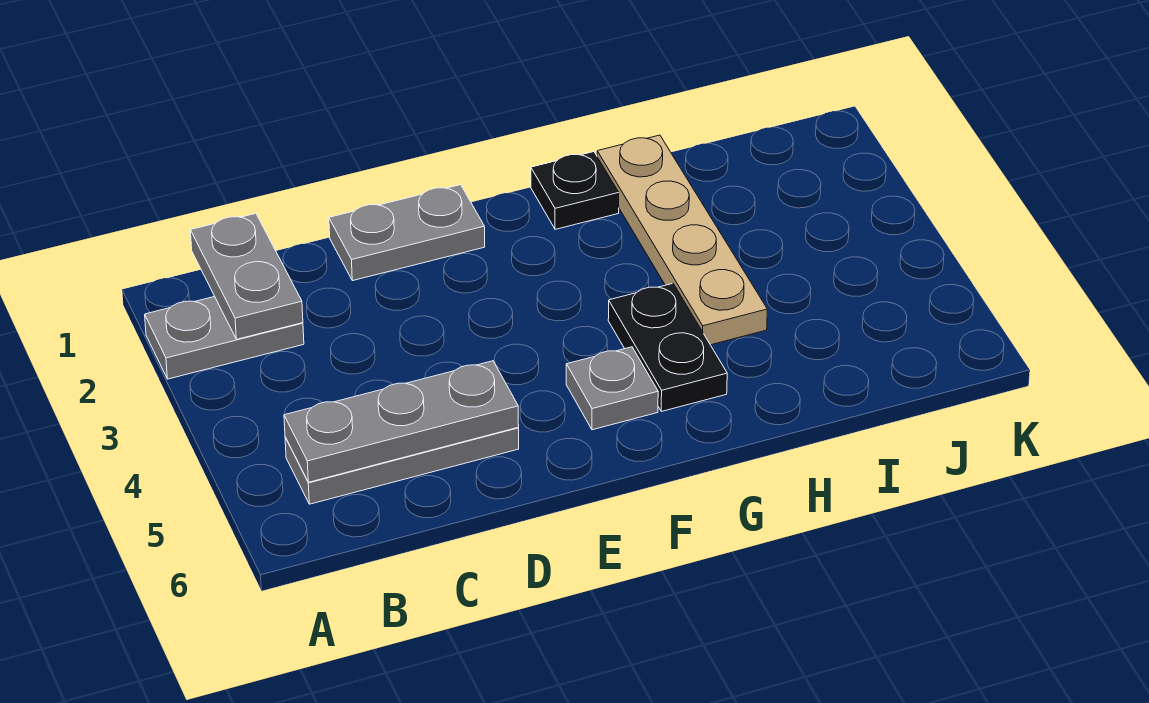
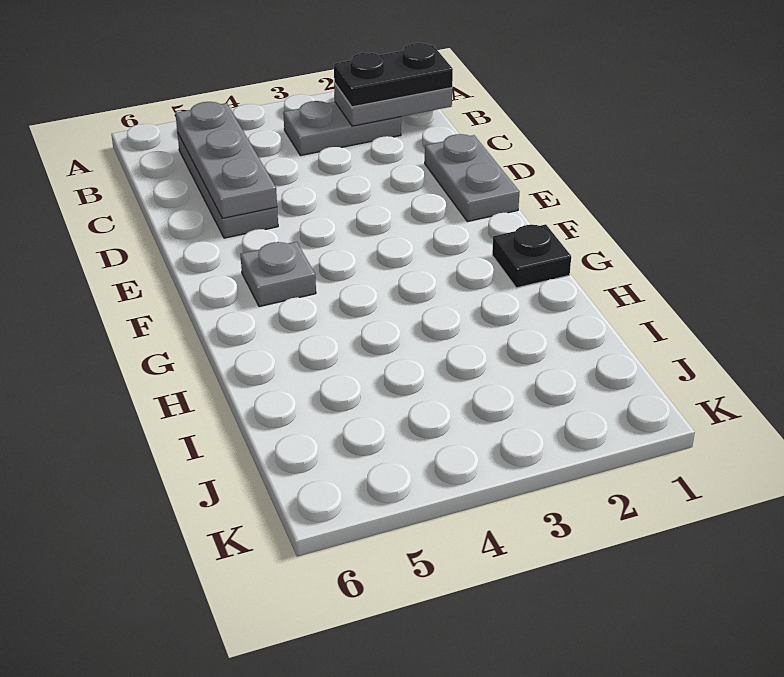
grey 1x2 plate [145,297,304,379] -> grey 1x2 plate turned to [283,101,401,156]
black 1x2 plate [608,284,727,411] -> black 1x2 plate moved to [334,43,453,107]
tan 1x4 plate [597,135,767,345] -> none

